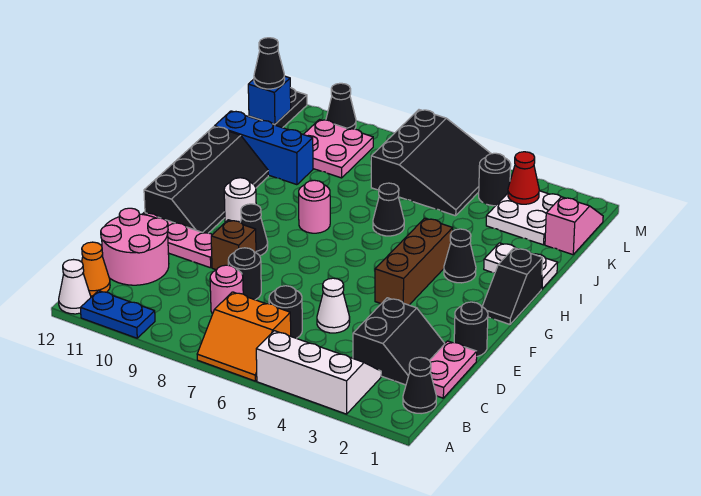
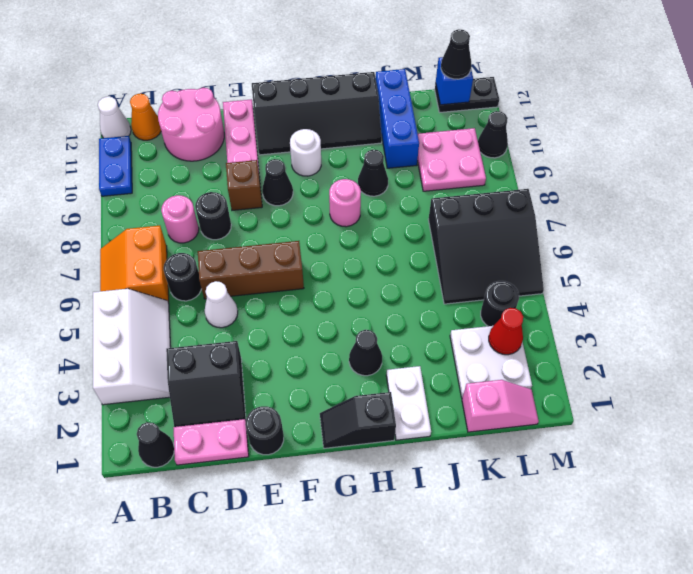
brown 1x3 brick [375,218,453,305] -> brown 1x3 brick moved to [198,241,304,299]
black 1x1 cone [373,183,404,236] -> black 1x1 cone moved to [358,150,388,196]

